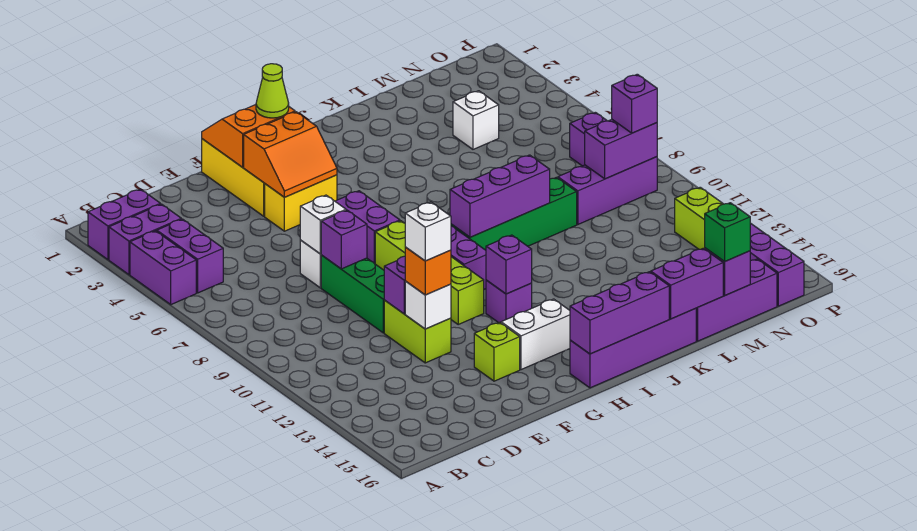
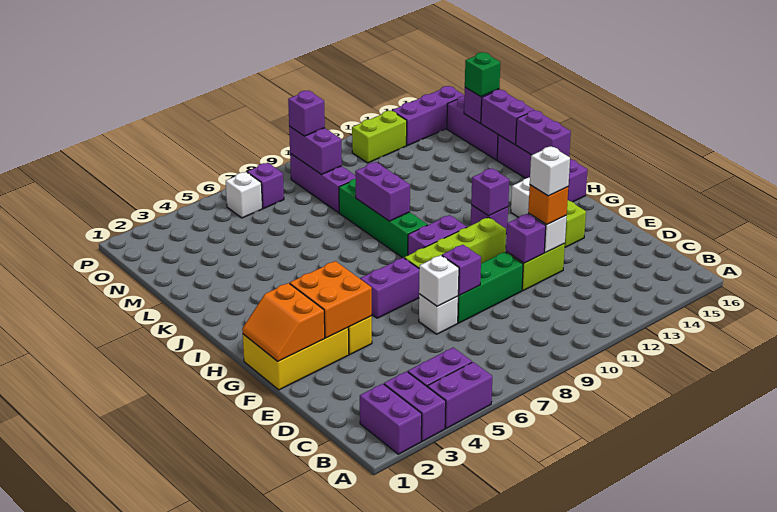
orange 2x2 slope [244,112,337,197] -> orange 2x2 brick [290,261,372,338]
lime 1x1 cone [256,64,289,118] -> none
purple 1x3 brick [570,272,669,354] -> purple 1x2 brick [516,110,571,157]
purple 1x3 brick [450,155,550,237] -> purple 1x2 brick [355,162,410,221]
white 1x1 brick [453,91,499,149] -> white 1x1 brick moved to [226,172,263,218]

